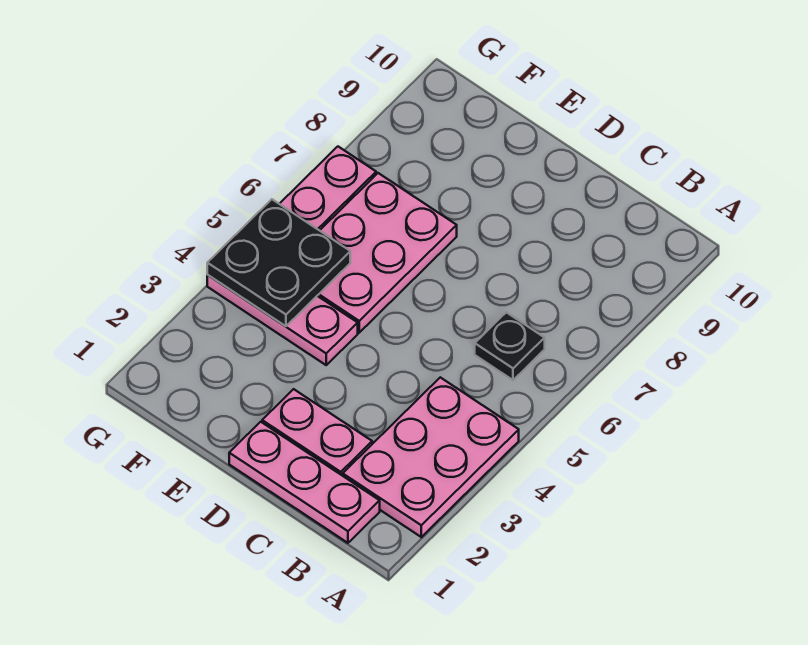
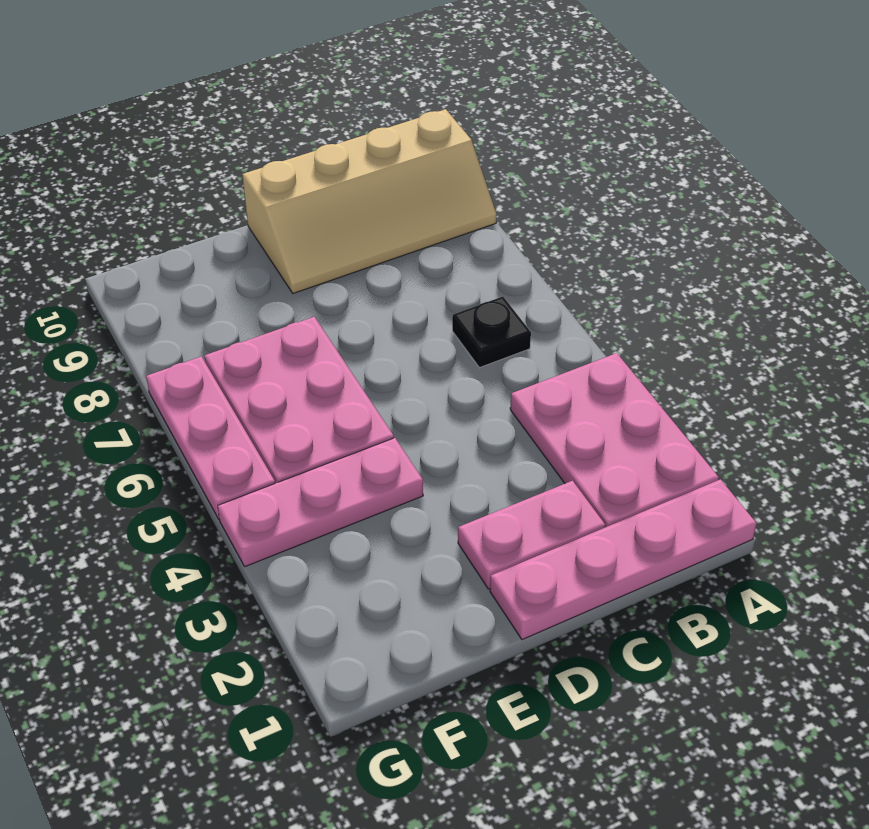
none -> tan 2x4 slope [242,109,497,293]
pink 1x3 plate [229,422,380,543] -> pink 1x4 plate [490,479,756,640]
black 2x2 plate [207,199,350,326] -> none

